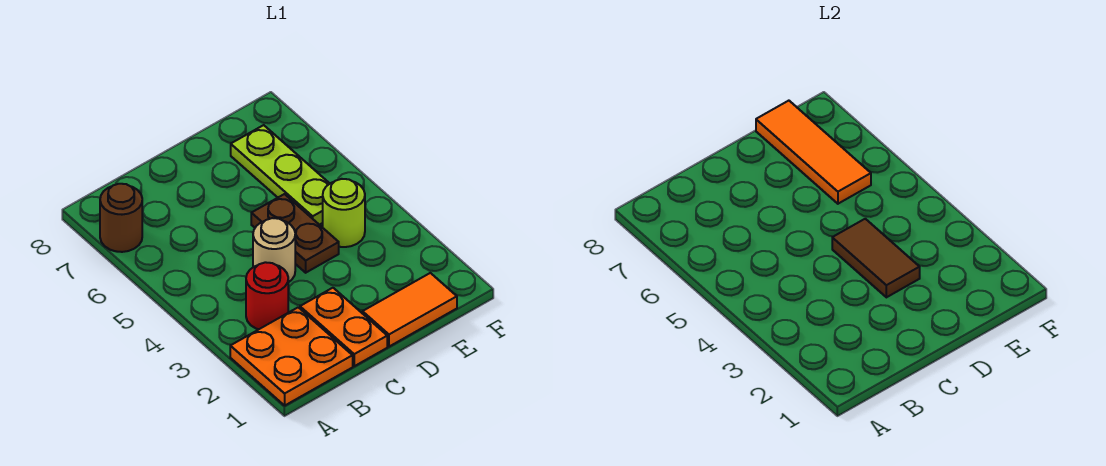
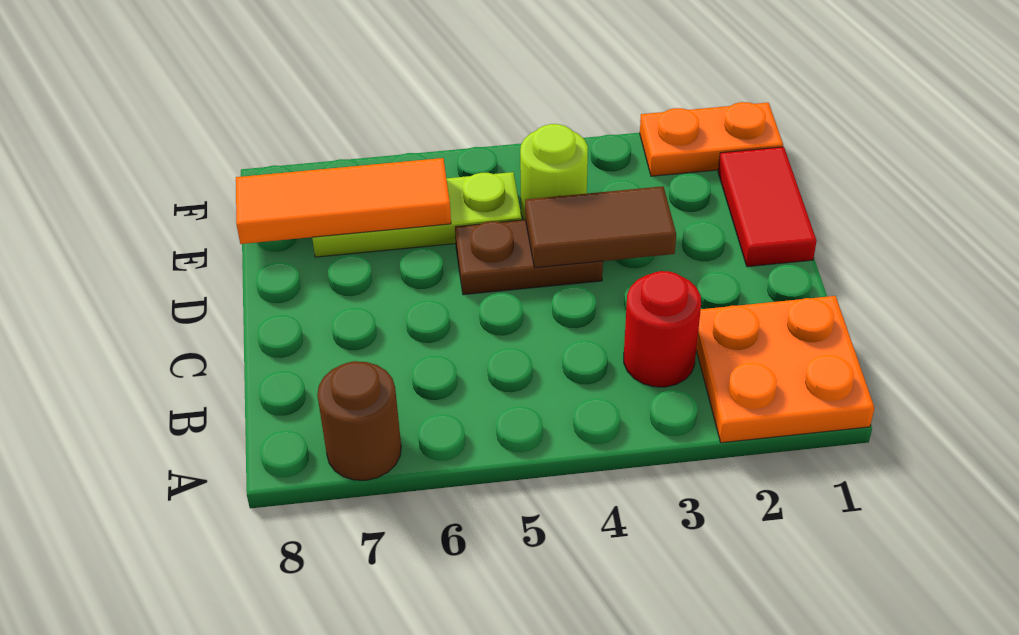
orange 1x2 plate [300,288,387,366] -> orange 1x2 plate moved to [640,102,783,176]
tan 1x1 round brick [253,218,295,282] -> none
orange 1x2 tile [363,273,457,347] -> red 1x2 tile [718,147,817,267]

